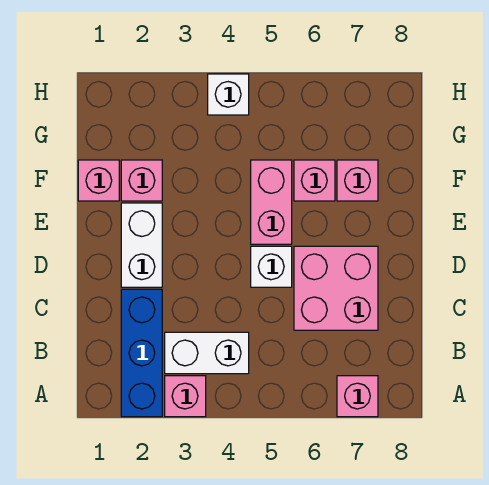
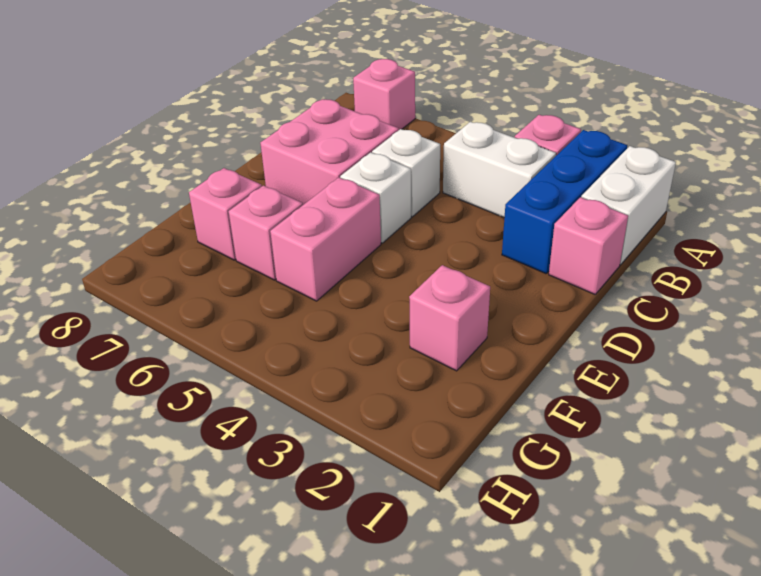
white 1x2 brick [121,203,162,287] -> white 1x2 brick moved to [581,146,676,265]
pink 1x1 brick [78,160,119,201] -> pink 1x1 brick moved to [549,197,628,294]
white 1x1 brick [208,74,249,115] -> white 1x1 brick moved to [372,129,440,217]

